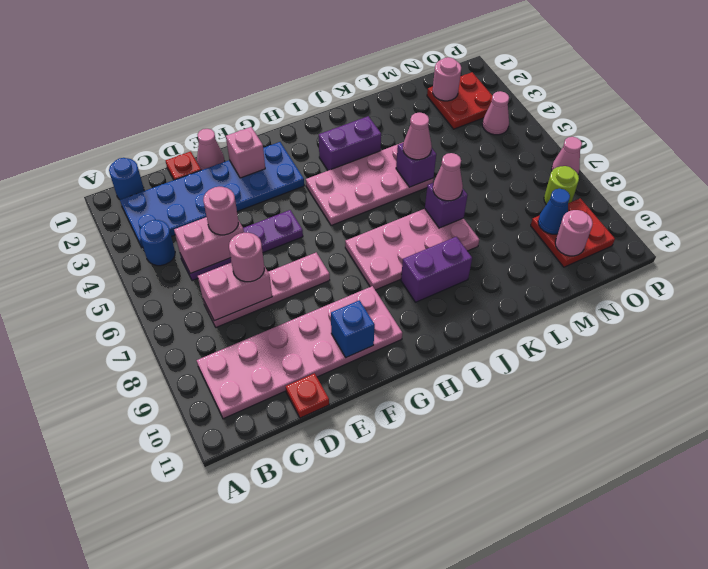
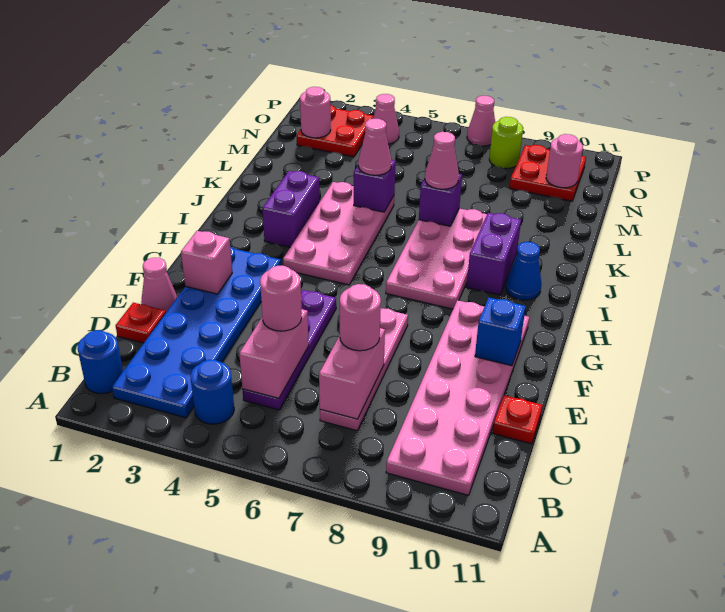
blue 1x1 cone [538,189,570,234] -> blue 1x1 cone moved to [506,242,541,300]

